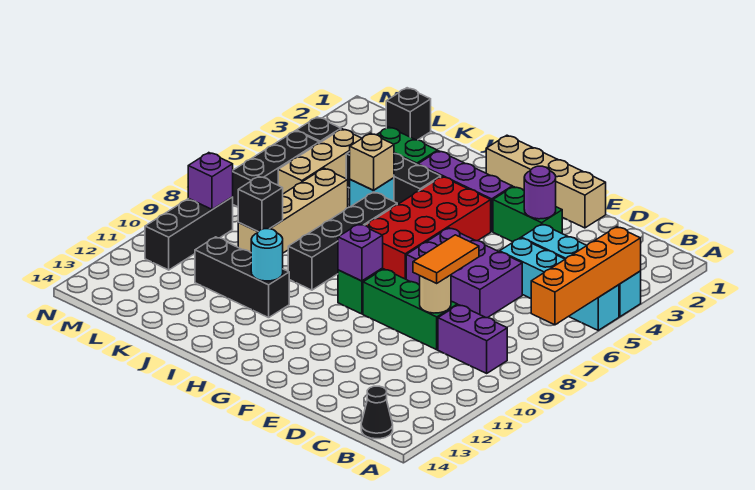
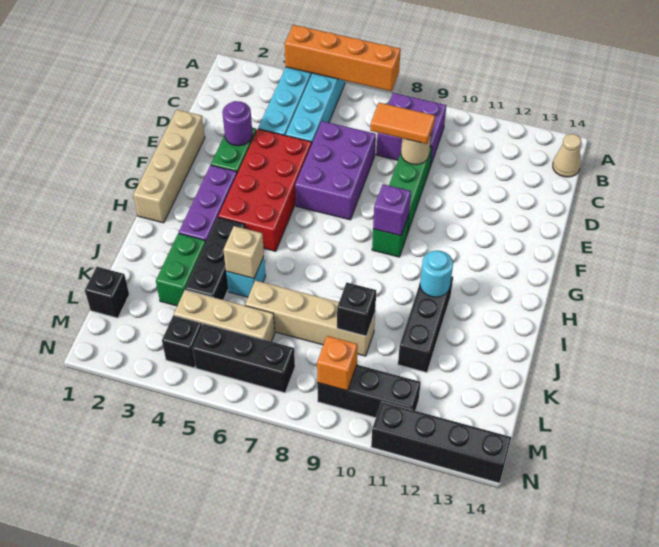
purple 1x2 brick [438,305,507,373] -> purple 2x2 brick [376,93,446,167]
black 1x1 cone [361,386,393,439] -> tan 1x1 cone [553,134,581,177]
red 2x4 brick [365,177,491,279] -> red 2x4 brick turned to [218,129,312,251]
black 1x4 brick [288,192,397,290] -> black 1x4 brick moved to [371,402,512,483]
purple 1x1 brick [188,153,233,209] -> orange 1x1 brick [317,336,358,391]

